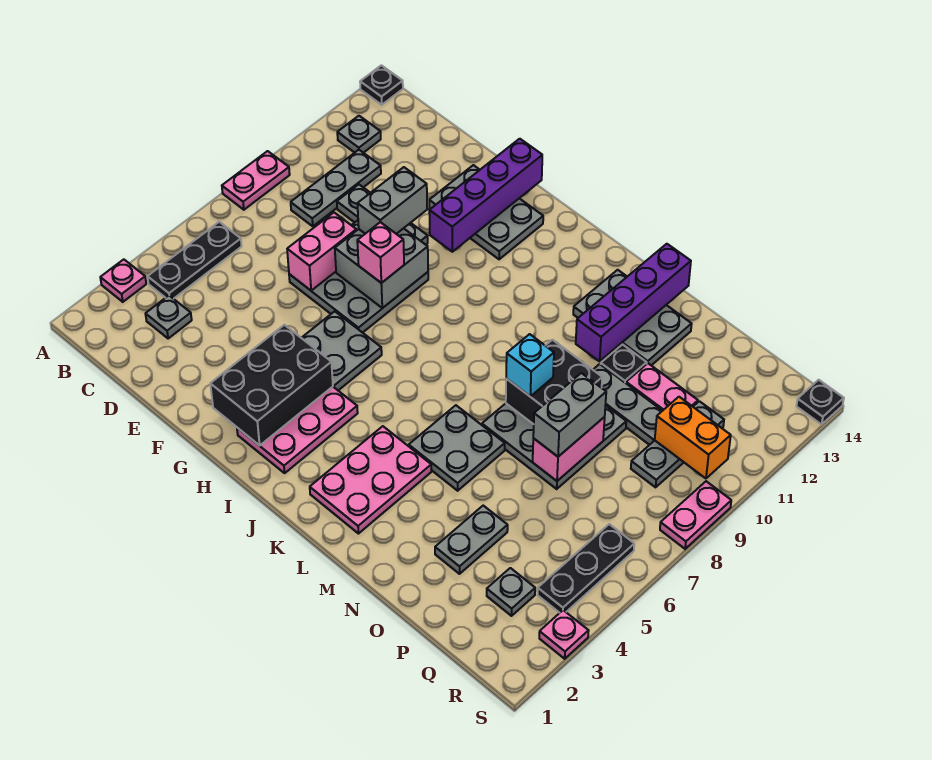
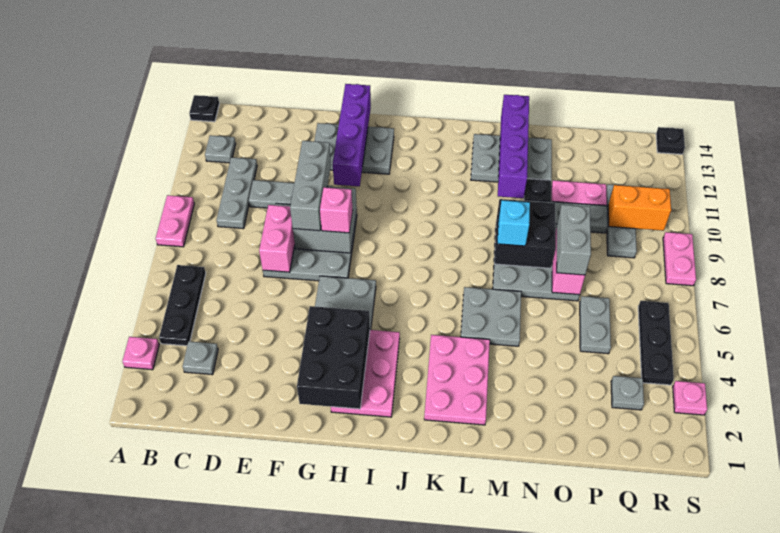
grey 1x2 brick [357,167,427,234] -> grey 1x3 brick [290,141,331,231]
grey 1x2 plate [435,506,508,574] -> grey 1x2 plate moved to [580,296,611,354]

